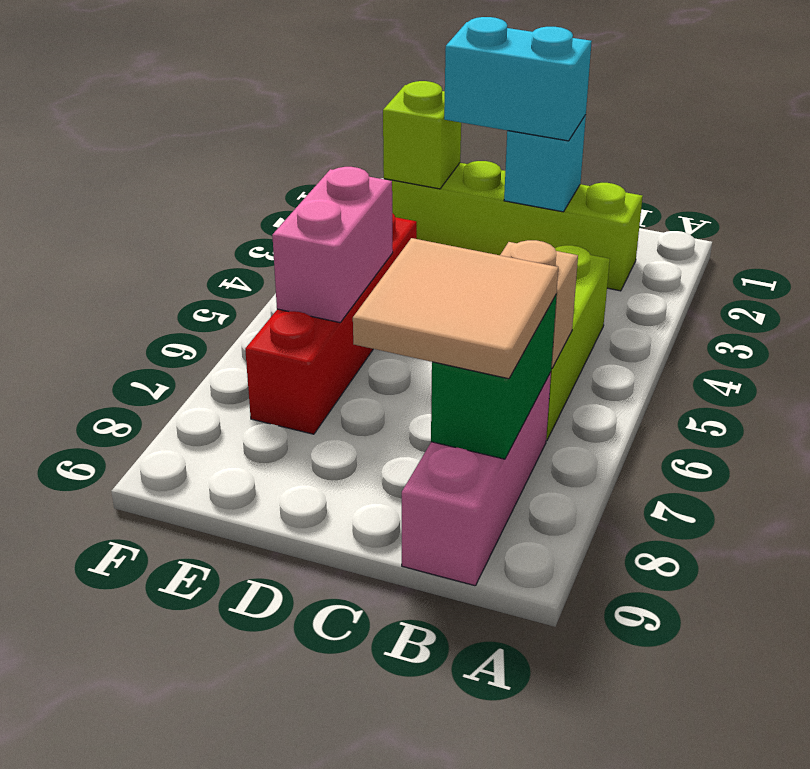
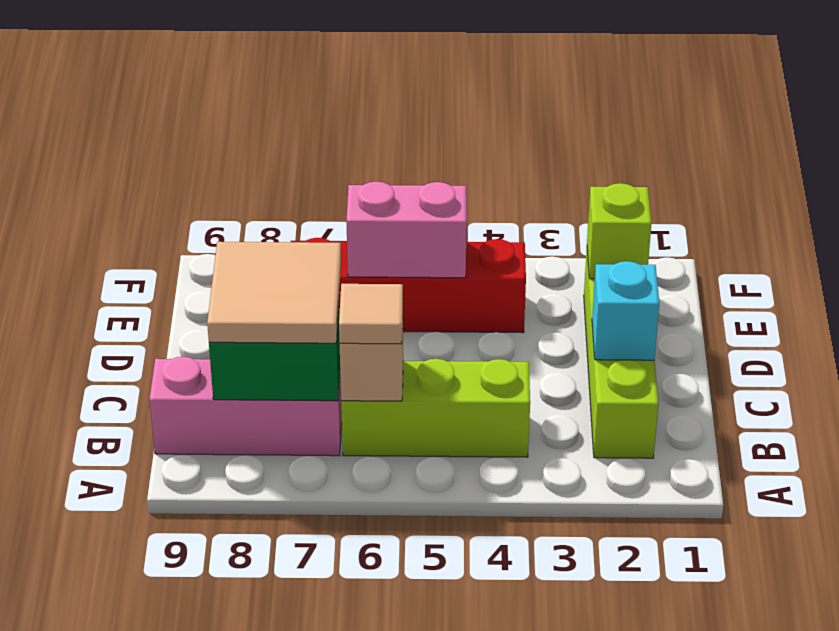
none -> tan 1x1 tile [339,284,403,344]
cyan 1x2 brick [444,17,592,141] -> none

